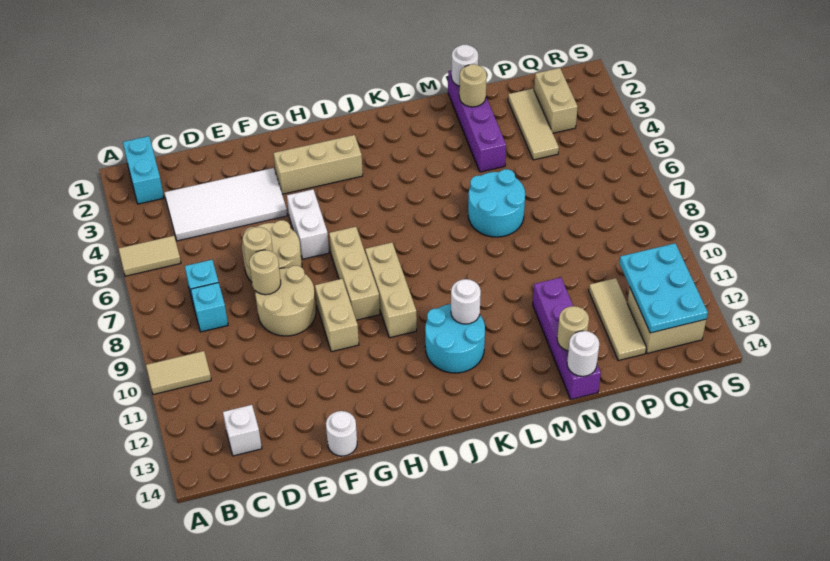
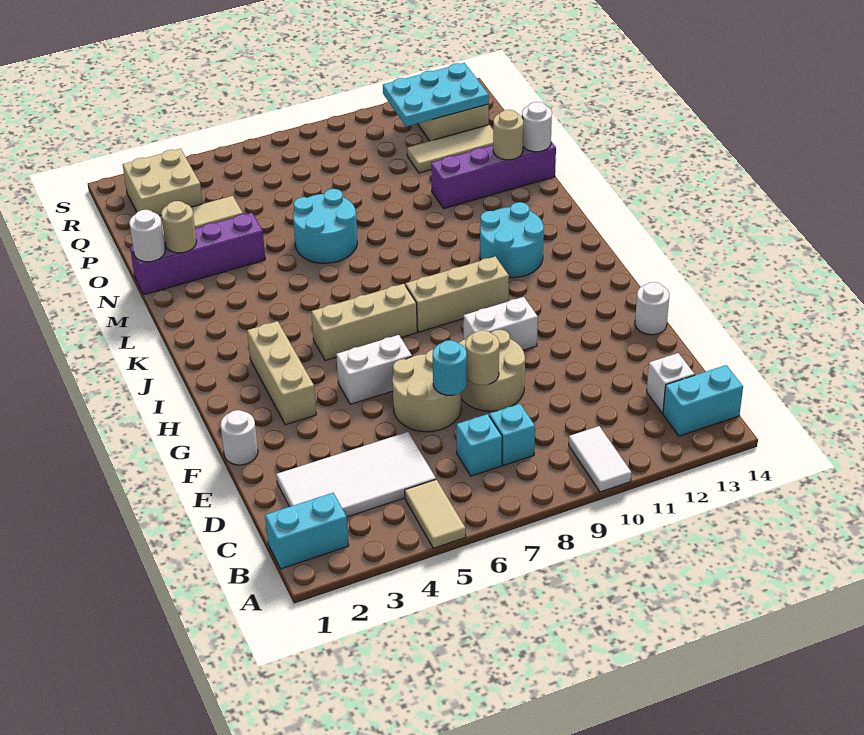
tan 1x2 tile [146,351,211,395] -> white 1x2 tile [569,426,631,492]
none -> cyan 1x2 brick [663,365,743,436]
white 2x4 tile [164,168,287,241] -> white 2x4 tile turned to [276,432,436,517]
tan 1x1 round brick [243,227,273,268] -> cyan 1x1 round brick [433,340,467,395]
tan 1x2 brick [315,279,359,352] -> white 1x2 brick [464,297,538,350]
tan 1x3 brick [329,227,380,320] -> tan 1x3 brick moved to [311,284,417,361]
white 1x1 round brick [451,279,481,324] -> white 1x1 round brick moved to [220,410,258,465]
tan 1x2 brick [534,68,578,133] -> tan 2x2 brick [123,149,203,216]

